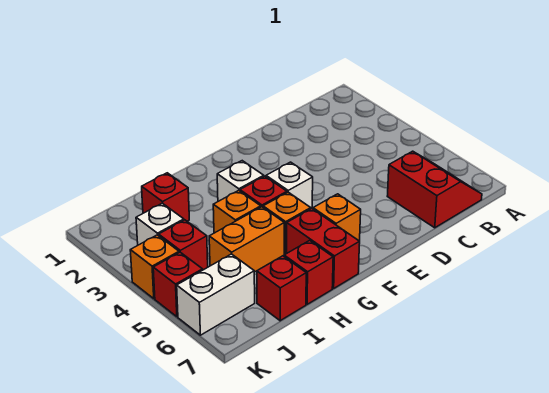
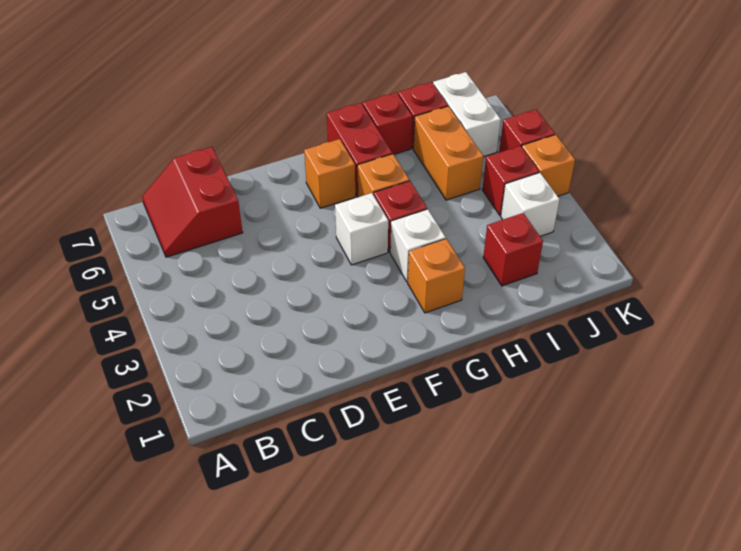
orange 1x1 brick [213,190,261,233] -> orange 1x1 brick moved to [408,239,465,313]
orange 1x2 brick [209,207,284,272] -> orange 1x2 brick turned to [413,106,483,200]
white 1x2 brick [177,254,255,335] -> white 1x2 brick turned to [433,72,501,157]

